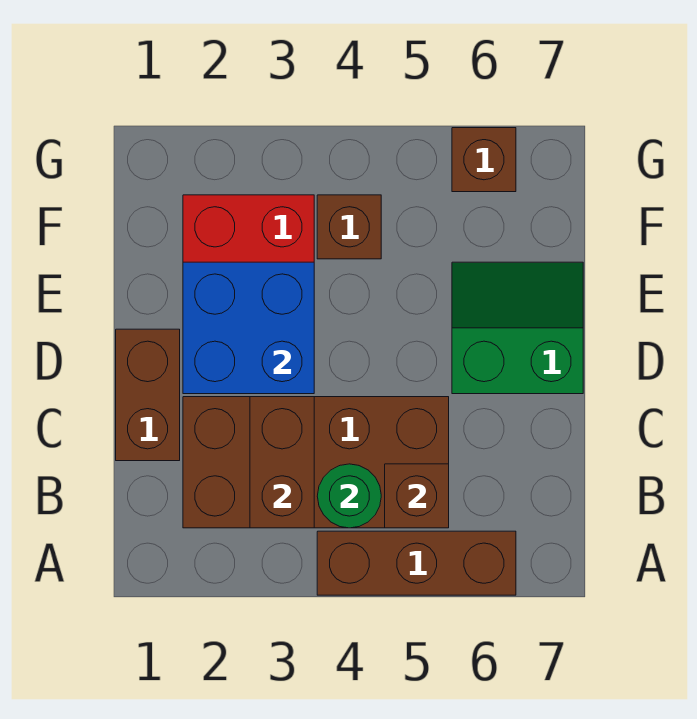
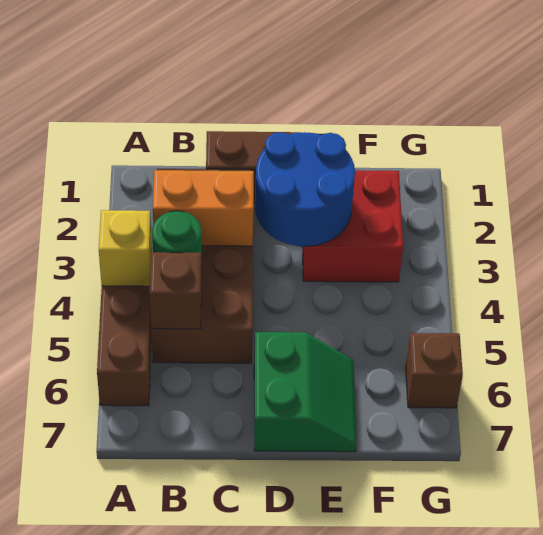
none -> yellow 1x1 brick [99,210,152,286]
brown 1x2 brick [250,397,314,528] -> orange 1x2 brick [153,170,254,246]
blue 2x2 brick [183,262,314,394] -> blue 2x2 round brick [255,132,355,247]
brown 1x1 brick [317,195,381,259] -> none

